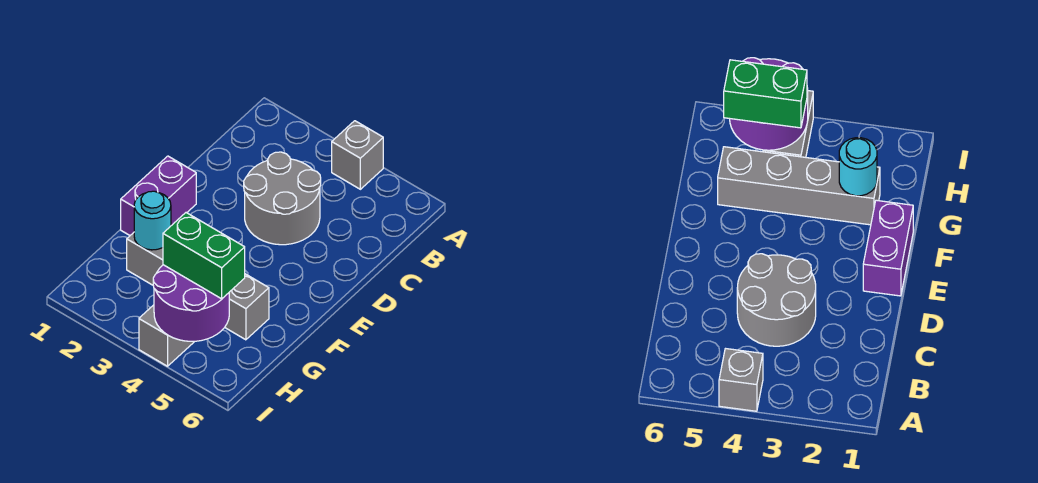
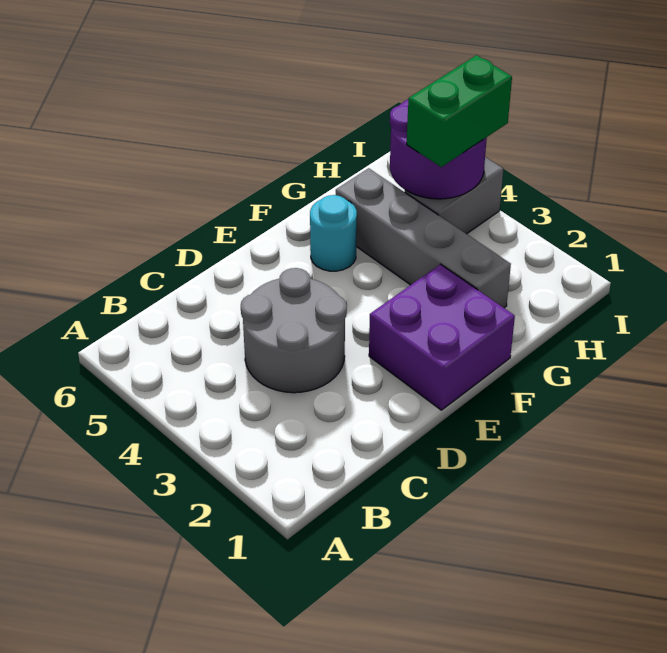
grey 1x1 brick [332,121,383,189] -> none
purple 1x2 brick [121,156,196,235] -> purple 2x2 brick [369,264,515,410]
cyan 1x1 round brick [134,191,171,250] -> cyan 1x1 round brick moved to [310,195,357,271]
green 1x2 brick [163,213,245,299] -> green 1x2 brick turned to [407,55,512,167]

